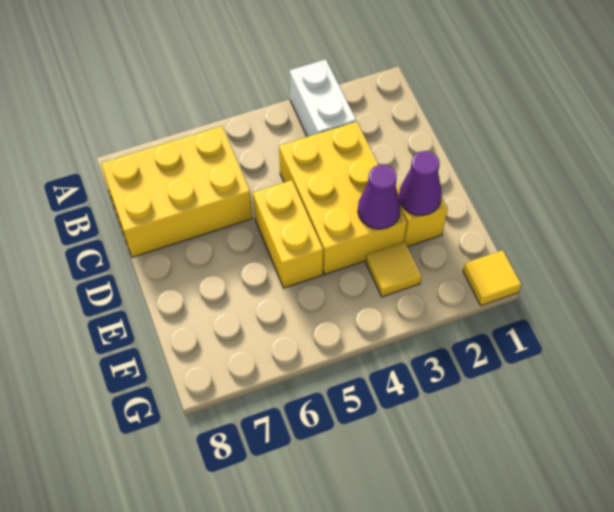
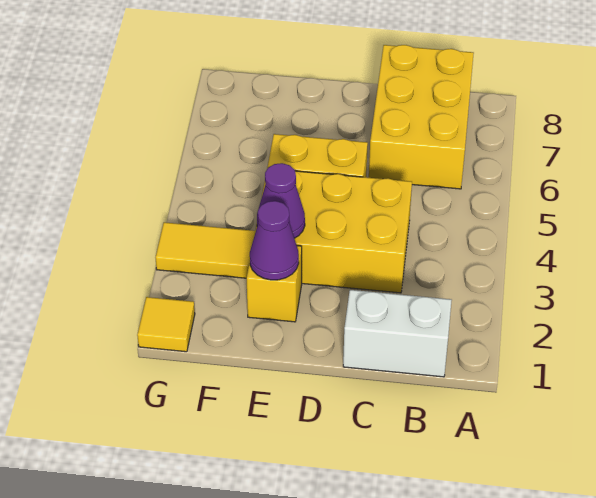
white 1x2 brick [290,59,356,137] -> white 1x2 brick moved to [343,290,452,377]
yellow 1x1 tile [366,242,422,297] -> yellow 1x2 tile [155,222,255,278]

